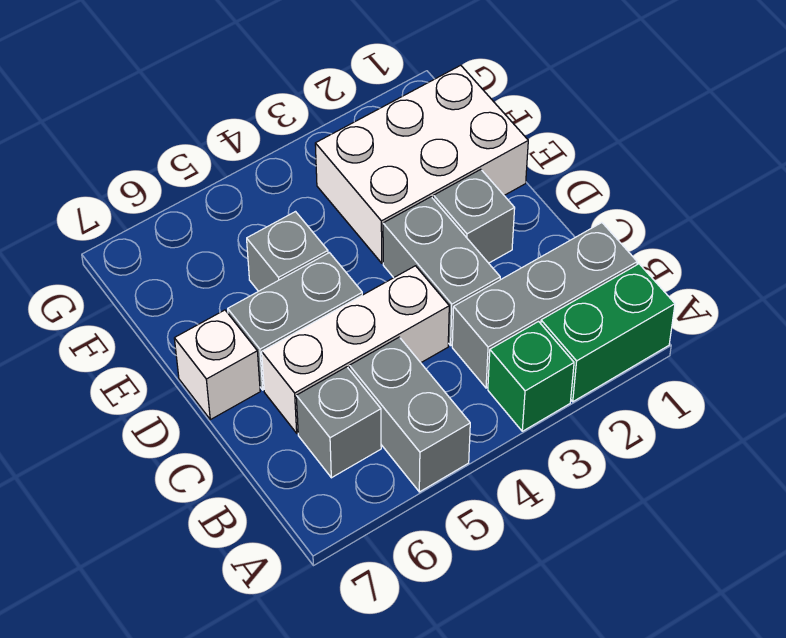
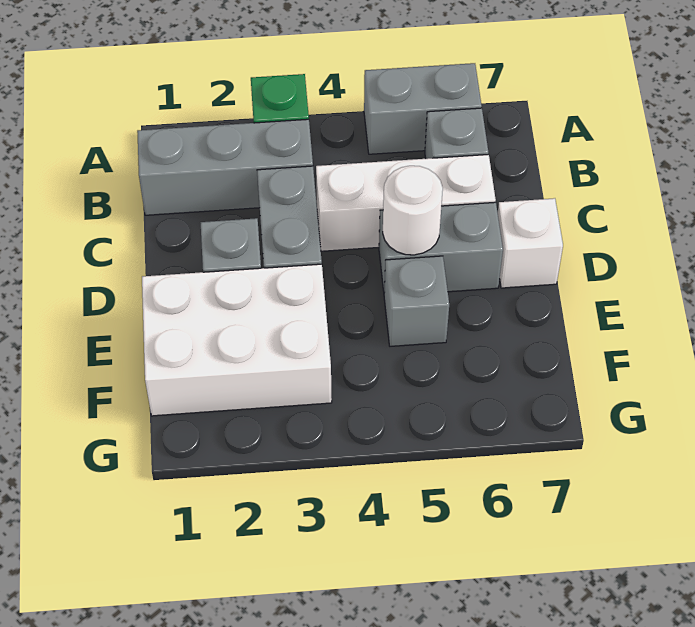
green 1x2 brick [541,264,675,402] -> none
grey 1x2 brick [349,337,470,492] -> grey 1x2 brick turned to [364,63,482,154]
none -> white 1x1 round brick [383,166,443,255]

